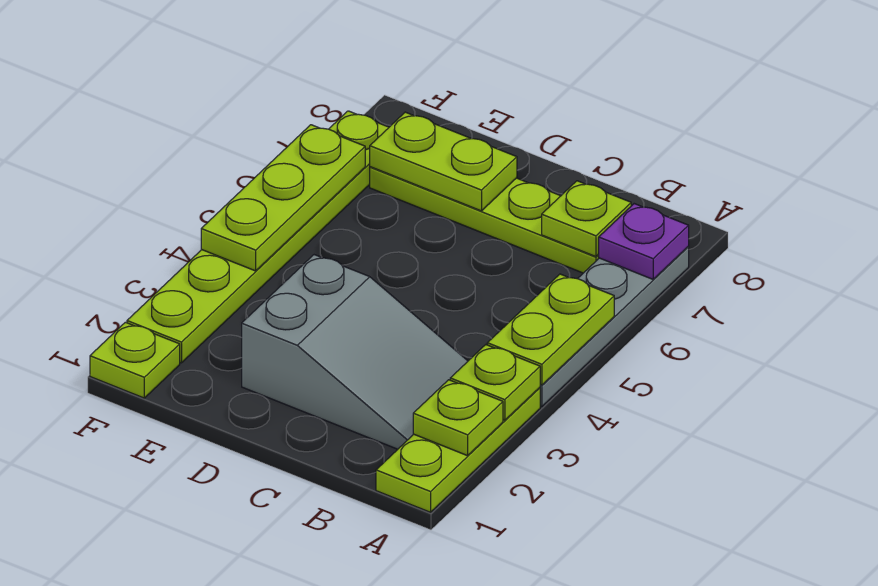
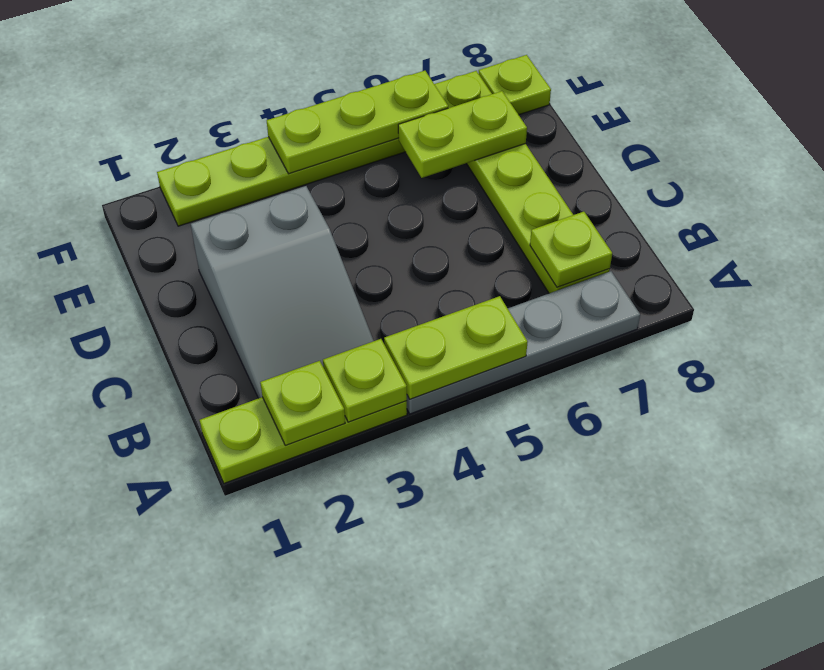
purple 1x1 plate [599,204,689,279] -> none
lime 1x2 plate [370,112,517,211] -> lime 1x2 plate turned to [398,91,527,178]
lime 1x1 plate [90,322,180,398] -> lime 1x1 plate moved to [479,55,551,115]

